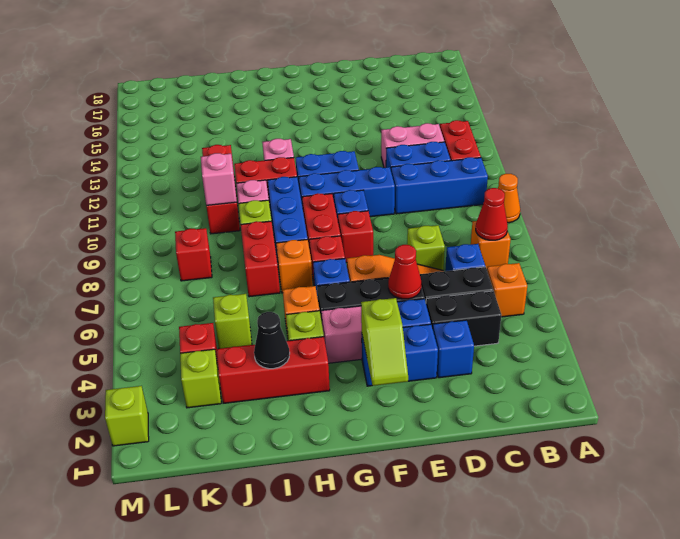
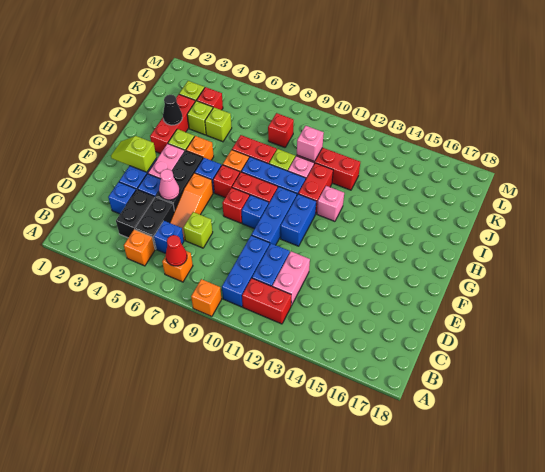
orange 1x1 cone [498,174,520,223] -> orange 1x1 brick [191,279,222,316]
red 1x1 cone [388,245,421,299] -> pink 1x1 cone [159,169,180,200]
lime 1x1 brick [105,386,149,446] -> lime 1x1 brick moved to [187,101,213,135]

